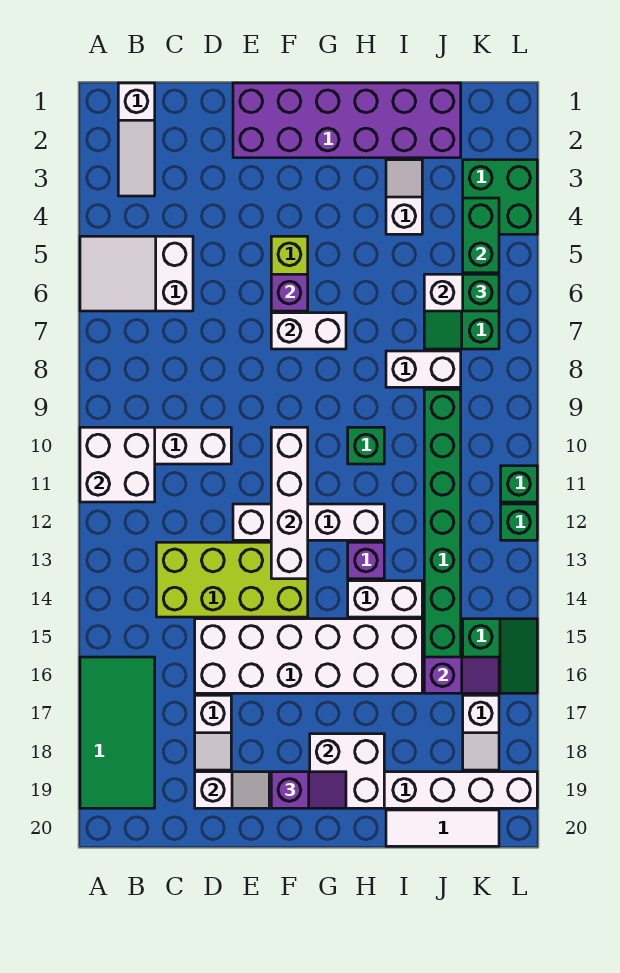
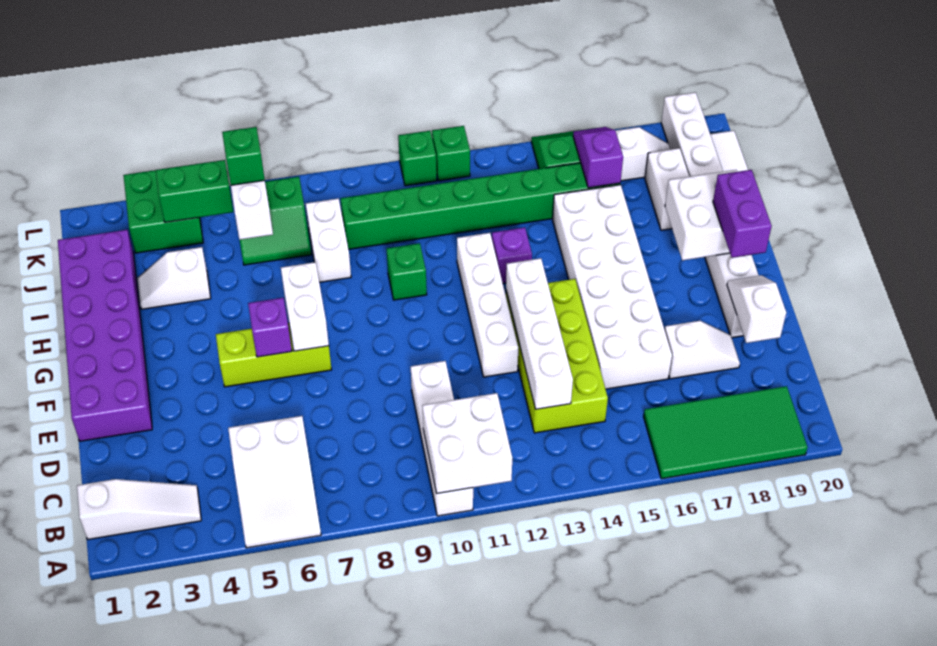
white 1x4 brick [271,427,308,579] -> white 1x4 brick turned to [506,258,573,409]
purple 1x2 slope [271,772,346,808] -> purple 1x2 brick [713,170,772,258]
white 1x2 brick [348,581,422,617] -> white 1x2 brick moved to [645,148,689,230]

